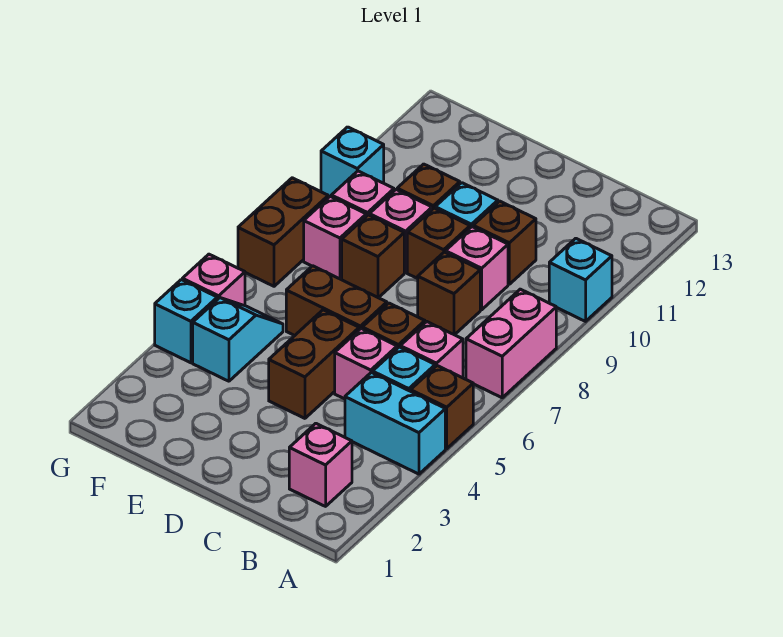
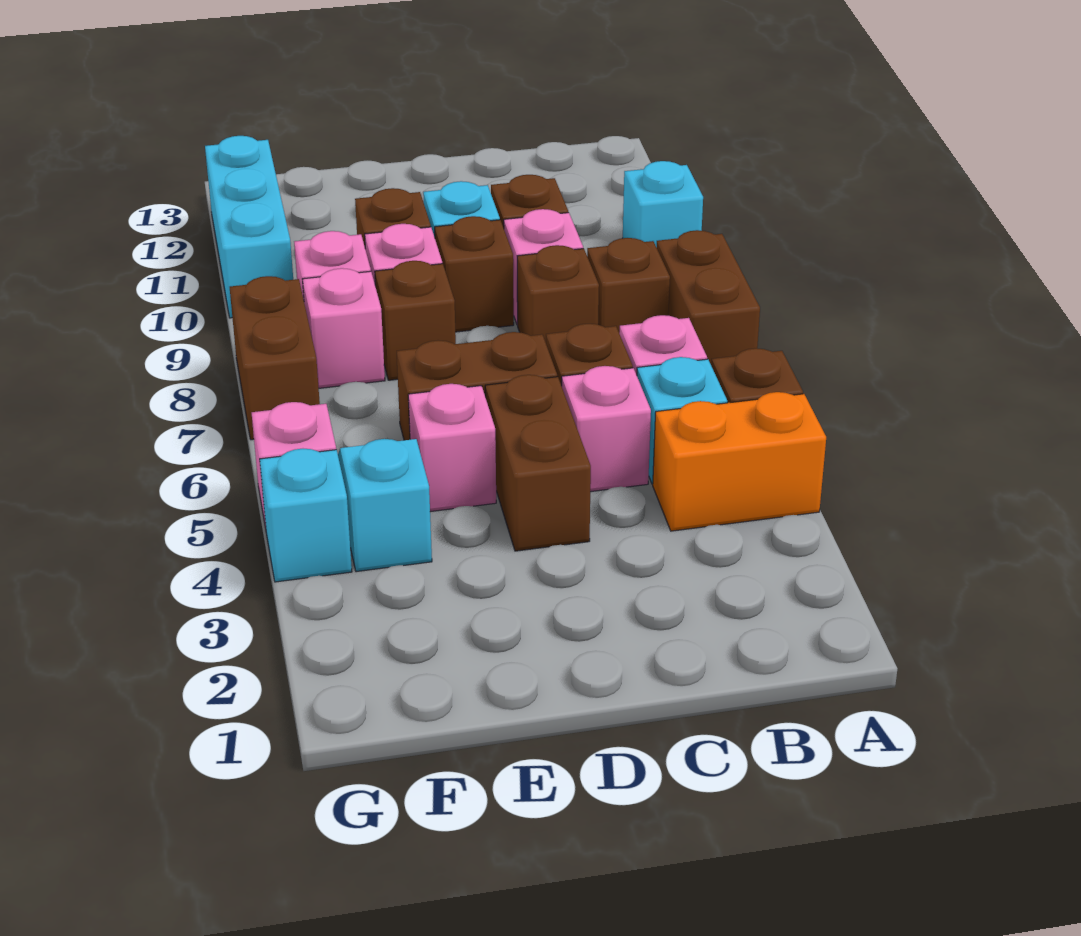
cyan 1x2 brick [345,372,445,474] -> orange 1x2 brick [653,392,826,531]
pink 1x2 brick [466,289,556,398] -> brown 1x2 brick [657,230,760,364]
pink 1x1 brick [289,423,352,506] -> pink 1x1 brick moved to [408,384,496,512]
none -> brown 1x1 brick [587,238,670,332]
cyan 1x1 brick [321,127,384,197] -> cyan 1x3 brick [205,136,293,318]

